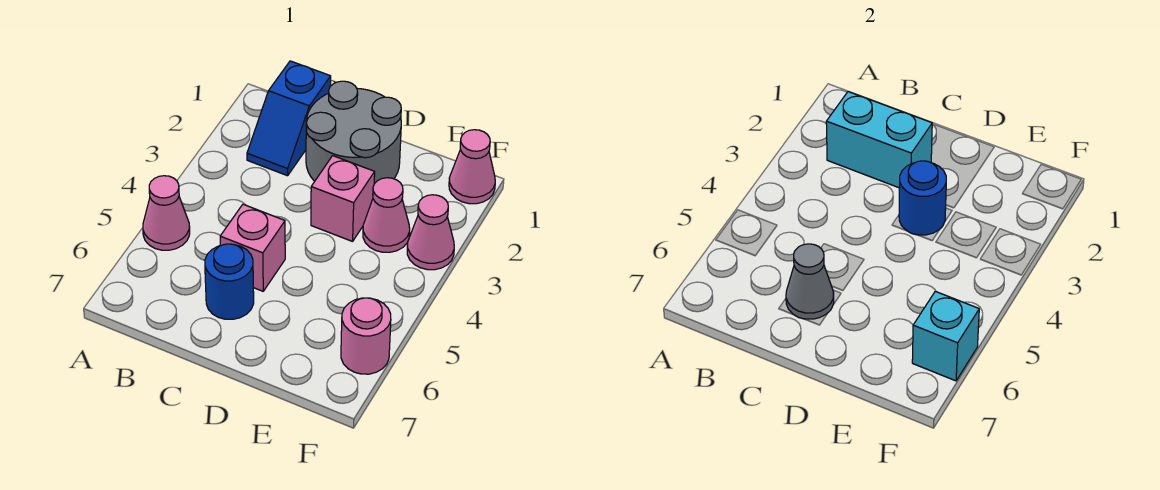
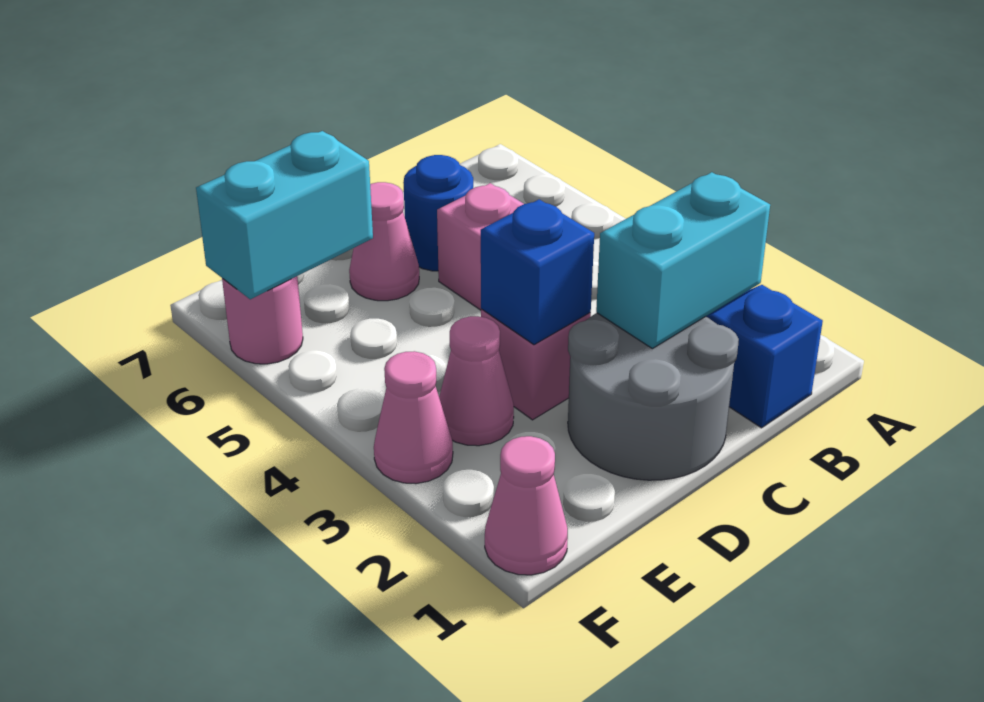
pink 1x1 cone [143,176,190,250] -> pink 1x1 cone moved to [349,182,419,301]
grey 1x1 cone [786,244,834,319] -> none
blue 1x1 round brick [899,161,946,235] -> blue 1x1 brick [481,199,594,345]
cyan 1x1 brick [912,291,979,381] -> cyan 1x2 brick [196,131,373,299]

